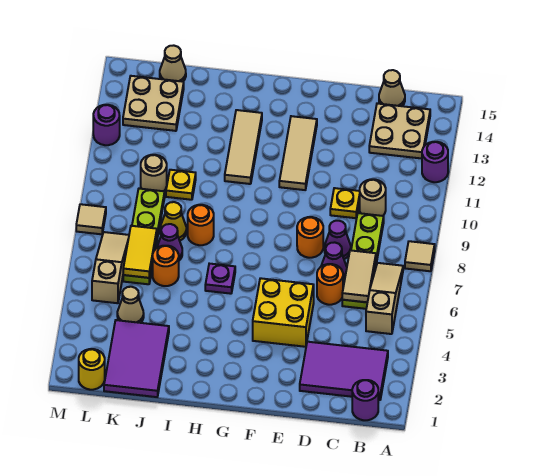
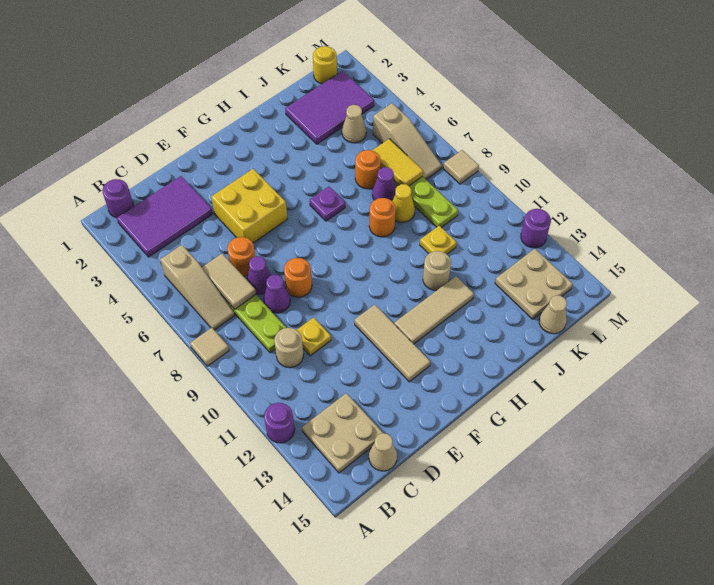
tan 1x3 tile [225,110,262,184] -> tan 1x3 tile turned to [394,276,474,344]
purple 2x3 tile [104,320,169,397] -> purple 2x3 tile turned to [285,71,374,144]
tan 1x1 round brick [141,155,167,191] -> tan 1x1 round brick moved to [423,251,451,290]

